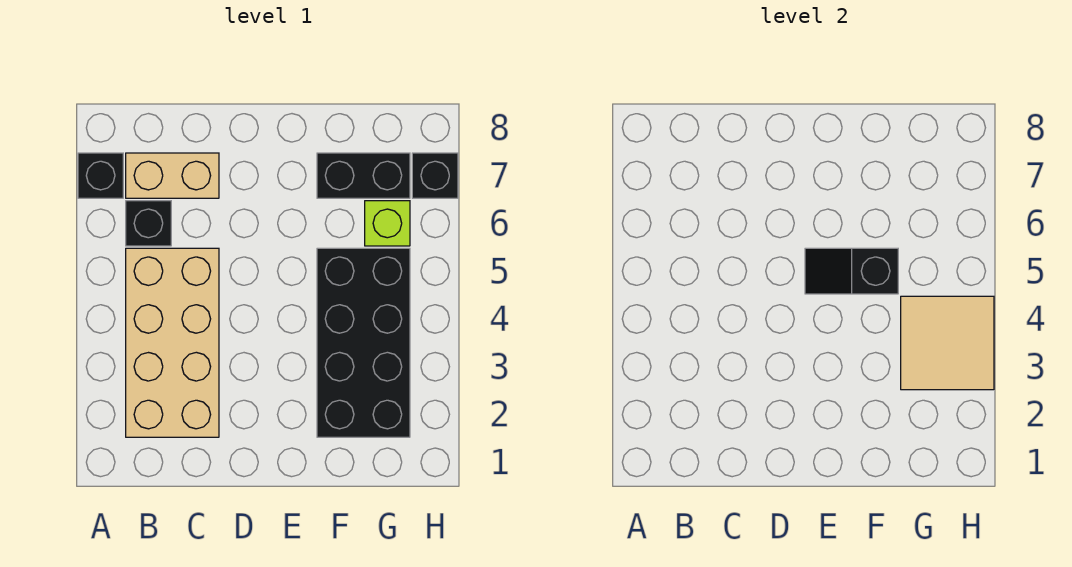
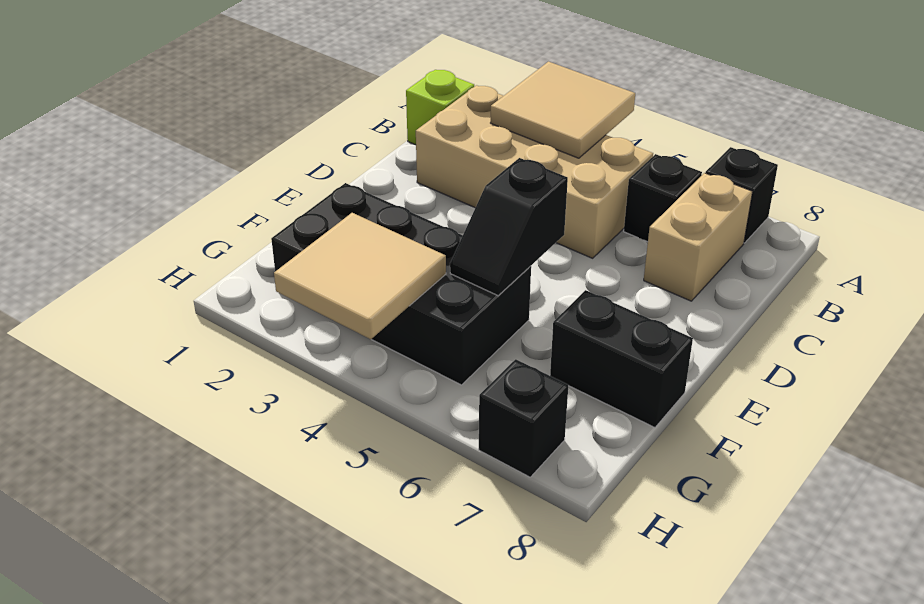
none -> tan 2x2 tile [491,62,635,158]
black 1x2 slope [805,248,898,294] -> black 1x2 slope turned to [450,158,568,296]
black 1x2 brick [317,153,410,198] -> black 1x2 brick turned to [550,290,693,427]
lime 1x1 brick [365,201,410,246] -> lime 1x1 brick moved to [406,70,474,145]

